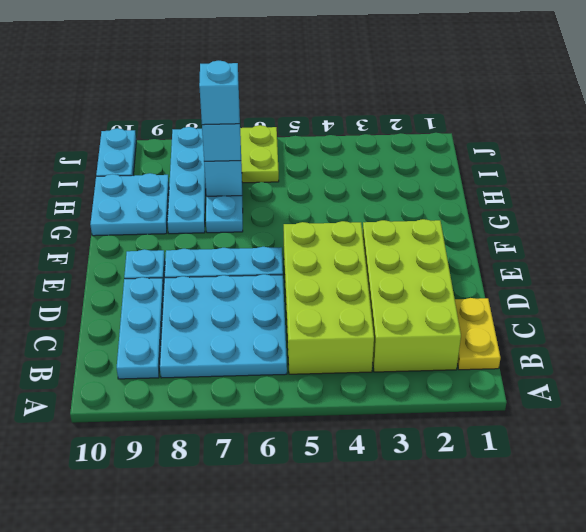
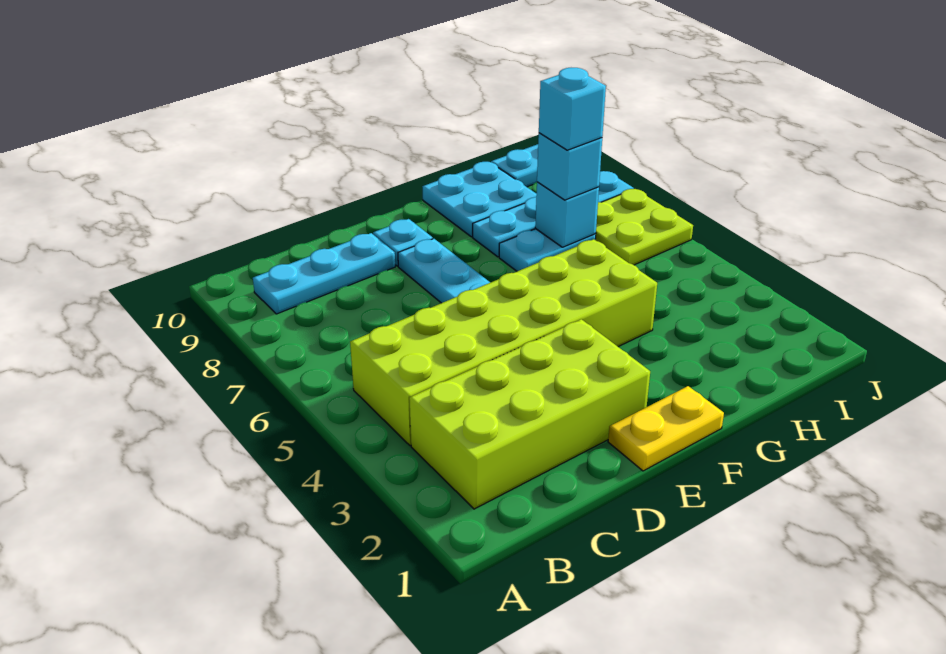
yellow 1x2 plate [455,298,500,370] -> yellow 1x2 plate moved to [608,386,724,471]
lime 2x4 brick [284,221,374,374] -> lime 2x6 brick [350,239,657,446]
cyan 3x3 plate [160,274,287,378] -> none

